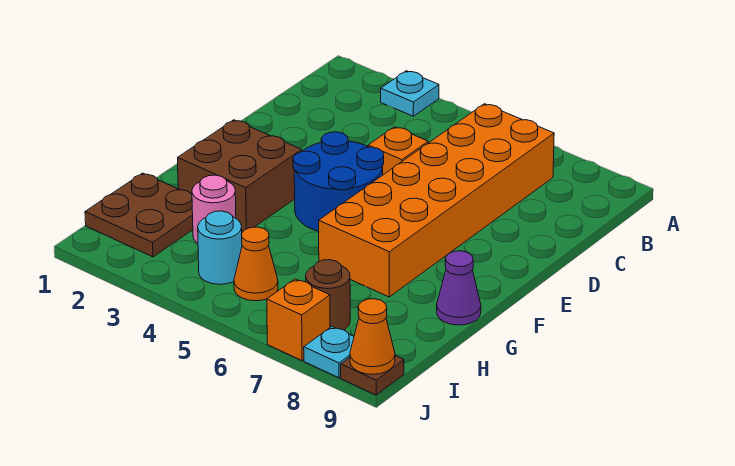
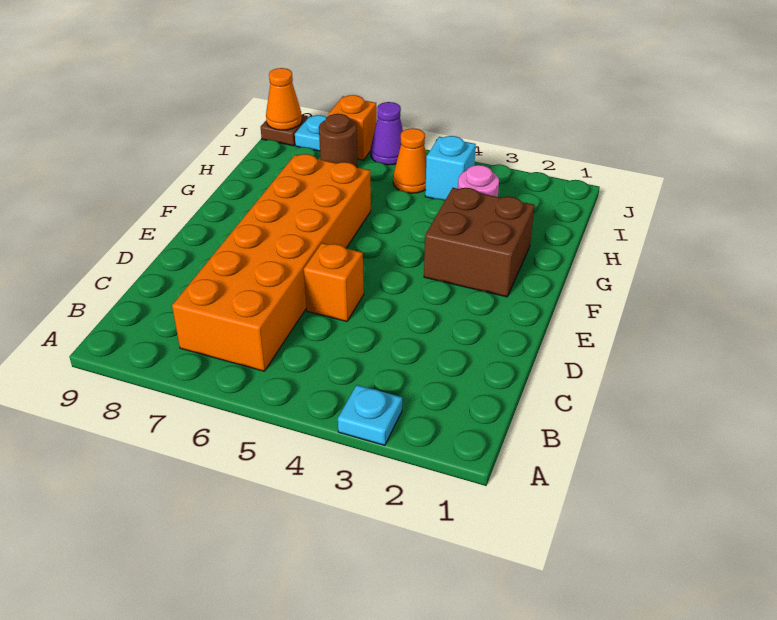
blue 2x2 round brick [293,132,384,231] -> none
purple 1x1 cone [437,251,481,325] -> purple 1x1 cone moved to [371,102,403,165]
brown 2x2 plate [85,173,193,257] -> none
cyan 1x1 round brick [198,211,242,284] -> cyan 1x1 brick [425,136,476,200]

